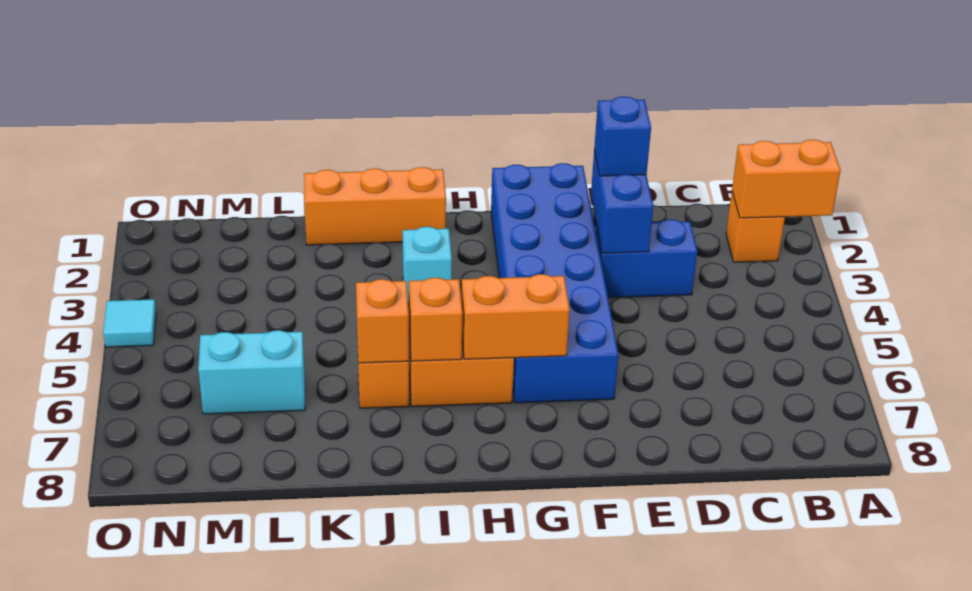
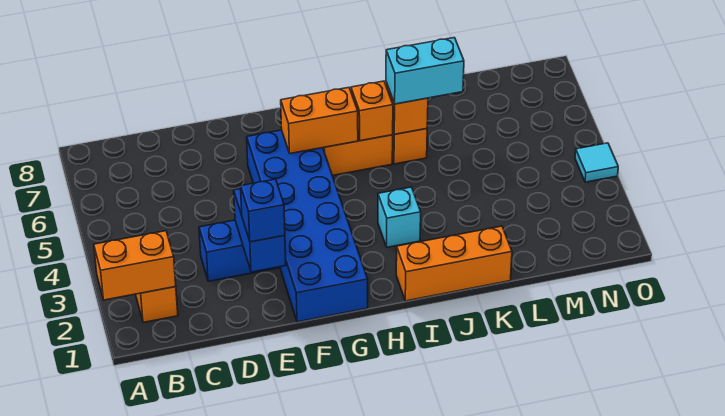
cyan 1x2 brick [198,330,305,414] -> cyan 1x2 brick moved to [386,38,464,104]

